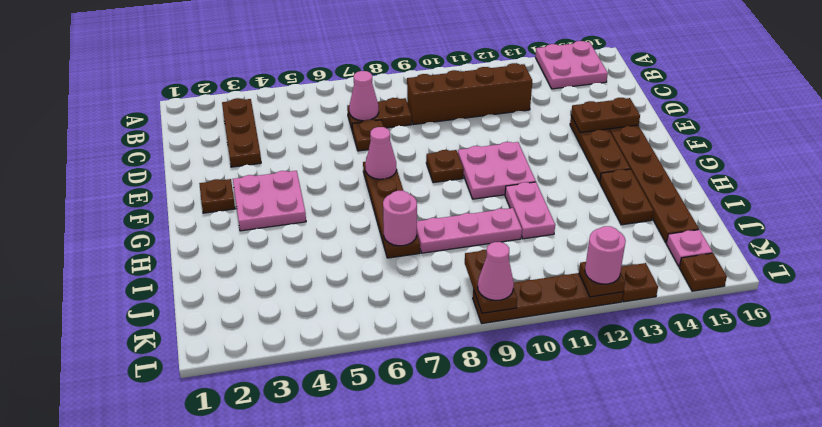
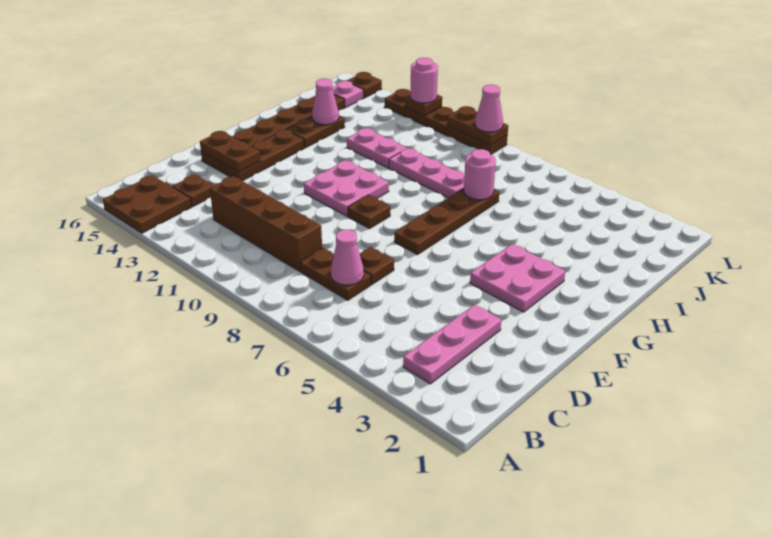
pink 2x2 plate [535,41,608,89] -> brown 2x2 plate [103,175,191,233]
brown 1x3 plate [222,98,261,167] -> pink 1x3 plate [403,305,501,384]
brown 1x1 plate [199,179,235,213] -> brown 1x1 plate moved to [173,174,214,207]
pink 1x1 cone [365,127,397,179] -> pink 1x1 cone moved to [312,79,339,125]
pink 1x2 plate [505,182,555,239] -> pink 1x2 plate turned to [347,128,407,168]
brown 1x2 plate [465,250,517,313] -> brown 1x2 plate turned to [447,106,508,145]

